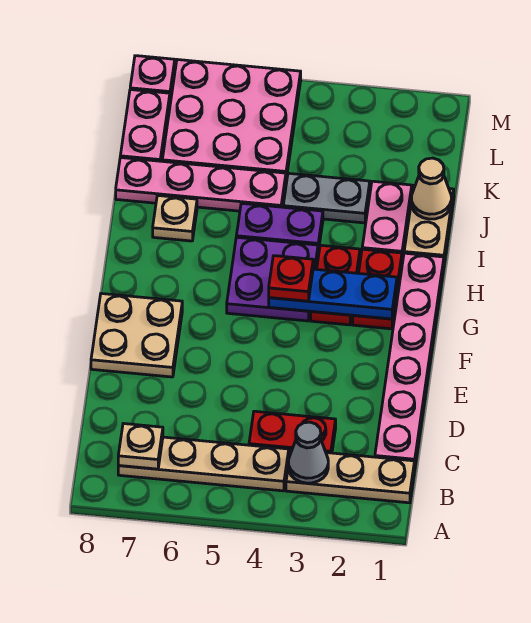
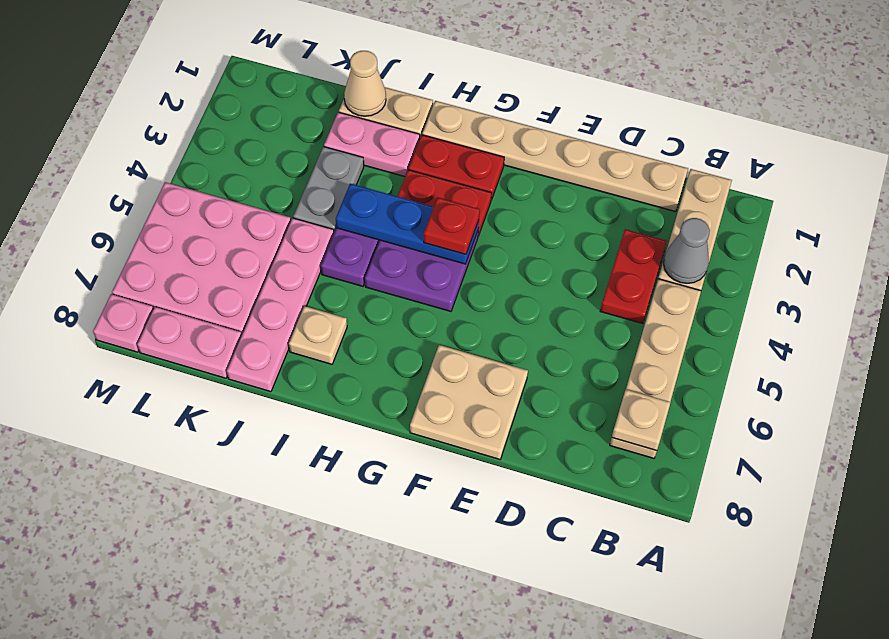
pink 1x6 plate [375,253,444,464] -> tan 1x6 plate [422,101,688,212]
blue 1x3 plate [269,269,397,319] -> blue 1x3 plate turned to [336,184,479,264]

